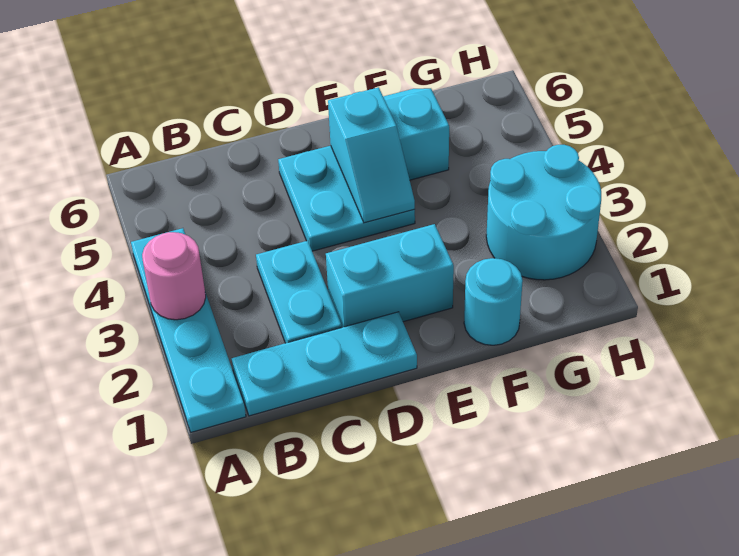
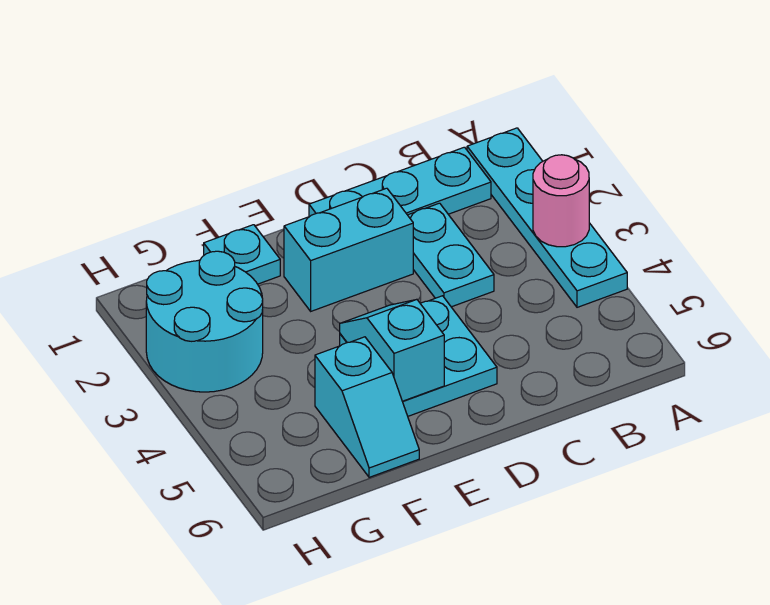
cyan 1x1 round brick [464,258,523,345] -> cyan 1x1 plate [204,225,280,284]

